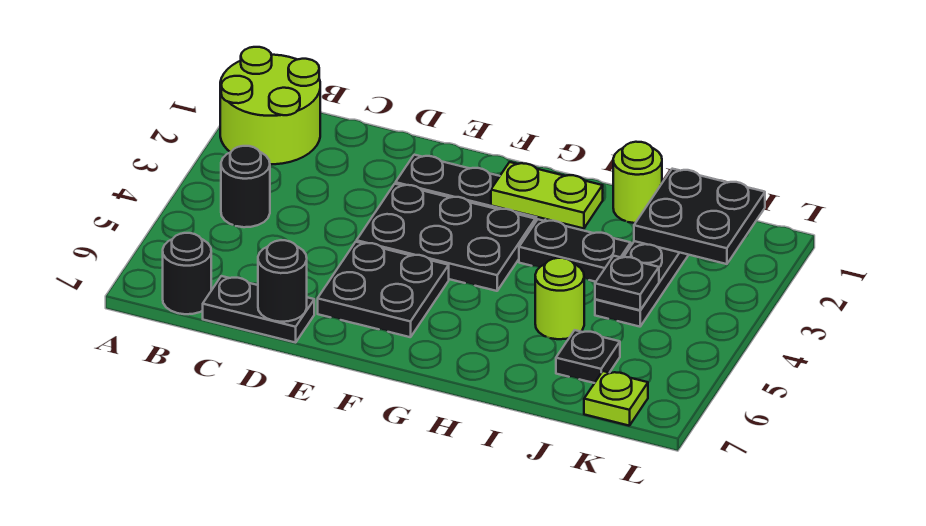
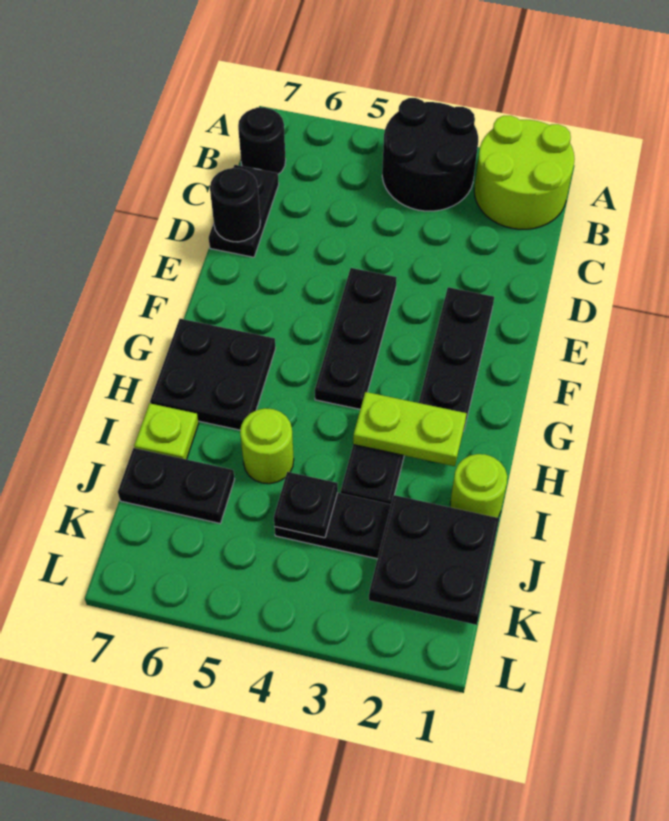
black 1x1 round brick [221,146,270,227] -> black 2x2 round brick [382,98,478,211]
black 2x3 plate [357,184,535,291] -> black 1x3 plate [315,268,397,409]
black 2x2 plate [318,242,449,337] -> black 2x2 plate moved to [150,319,276,430]
lime 1x2 plate [491,162,603,229] -> lime 1x2 plate turned to [353,392,467,466]
black 1x1 plate [556,330,620,383] -> black 1x2 plate [118,448,235,523]
lime 1x1 plate [584,371,648,426] -> lime 1x1 plate moved to [134,403,199,459]

